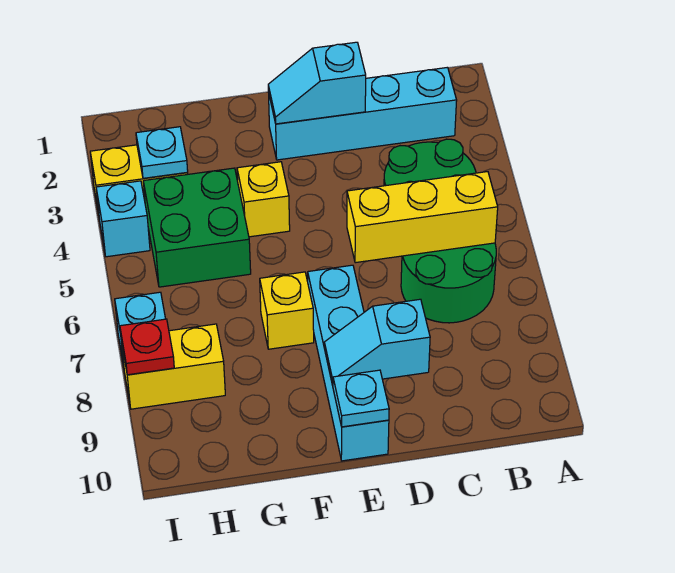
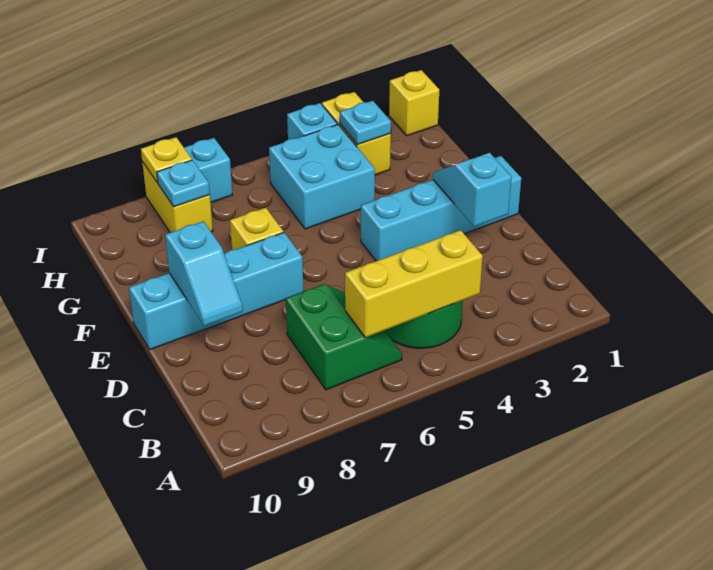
cyan 1x4 brick [269,67,457,160] -> cyan 1x4 brick turned to [361,156,521,261]
green 2x2 round brick [401,243,496,323] -> green 2x2 slope [286,284,402,390]
yellow 1x3 brick [347,172,498,263] -> yellow 1x3 brick turned to [345,230,483,337]
cyan 1x2 slope [324,299,430,385] -> cyan 1x2 slope turned to [165,221,243,326]
cyan 1x1 plate [333,370,389,427] -> cyan 1x1 plate moved to [157,160,210,207]
yellow 1x1 brick [237,162,290,237] -> yellow 1x1 brick moved to [389,70,439,136]
green 2x2 brick [143,168,251,287] -> cyan 2x2 brick [269,125,375,229]
red 1x1 plate [120,319,174,375] -> yellow 1x1 plate [141,137,192,183]

